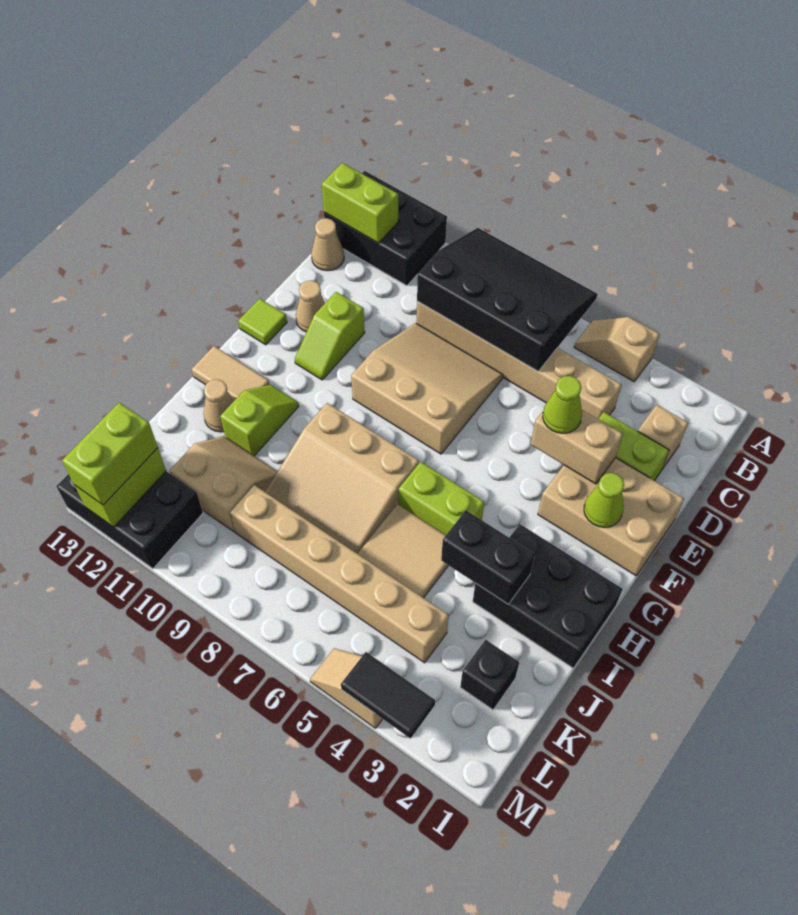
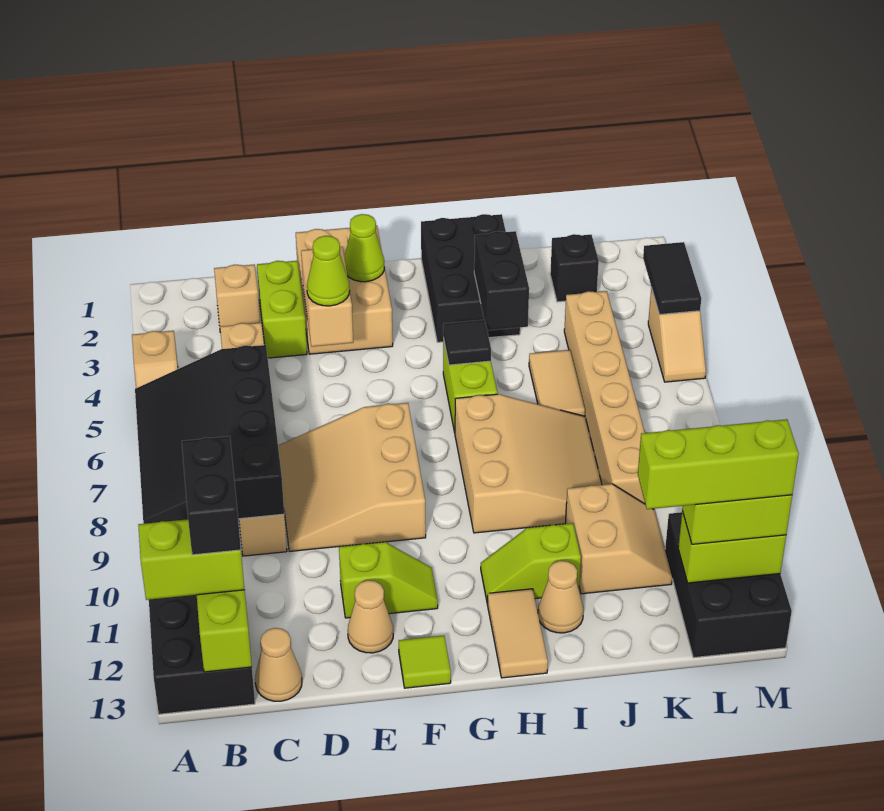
none -> lime 1x2 brick [138,519,244,600]
none -> black 1x2 brick [182,436,241,555]
none -> black 1x1 tile [443,320,491,365]
tan 2x2 tile [358,504,449,598] -> tan 1x2 tile [529,350,585,416]
tan 2x2 slope [169,436,277,532] -> tan 2x2 slope turned to [565,484,672,594]
none -> lime 1x3 brick [638,419,799,509]

